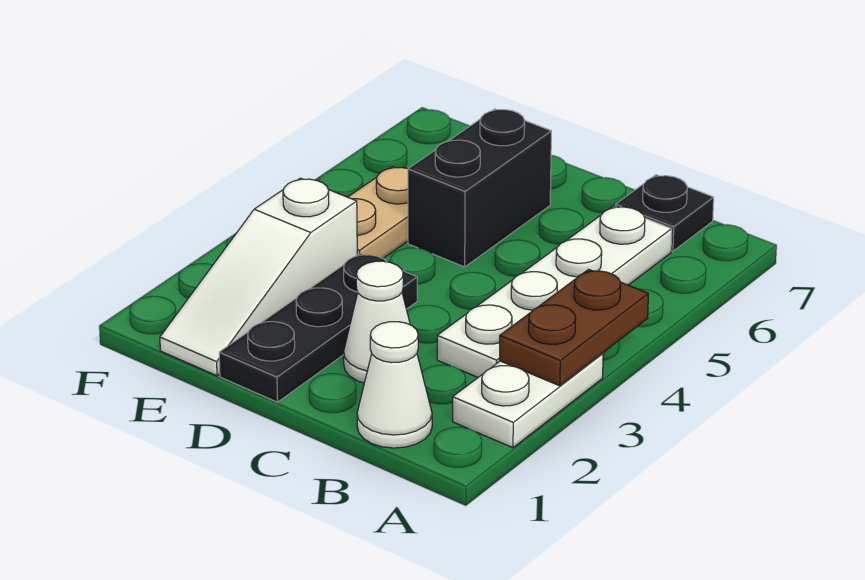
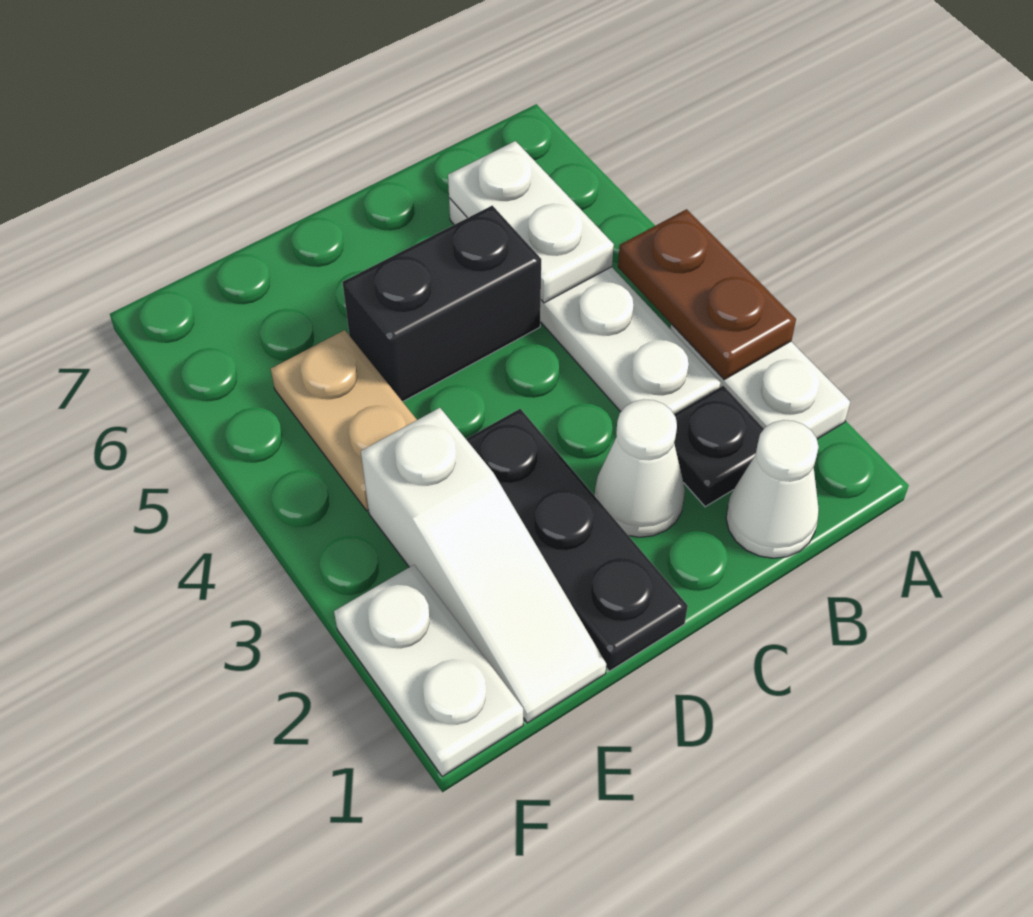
none -> white 1x2 plate [448,141,614,303]
black 1x1 plate [616,175,714,251] -> black 1x1 plate moved to [674,386,764,507]
black 1x2 brick [408,109,551,267] -> black 1x2 brick turned to [343,206,541,402]
none -> white 1x2 plate [334,565,523,777]

